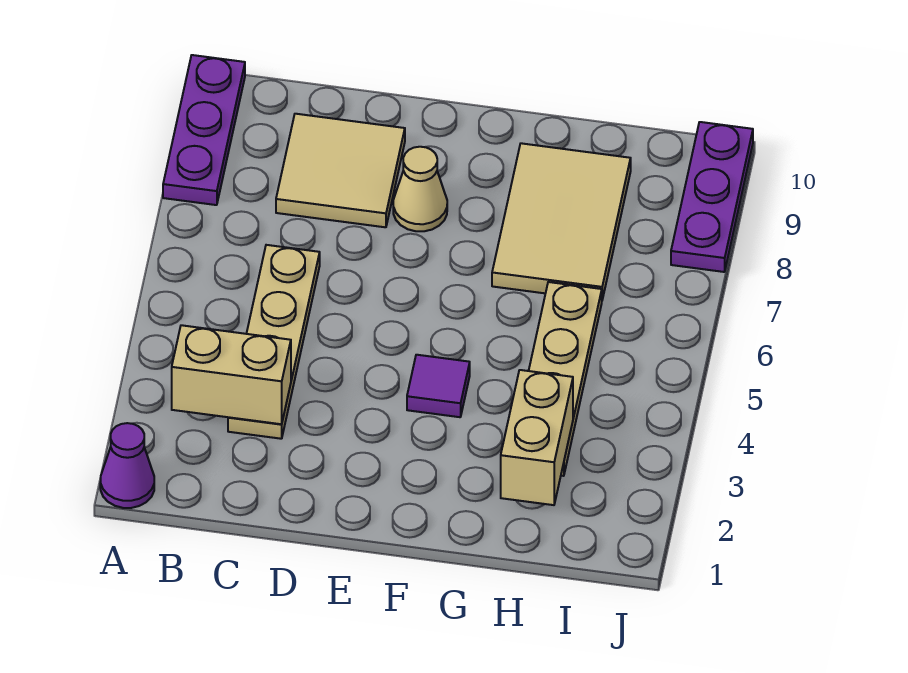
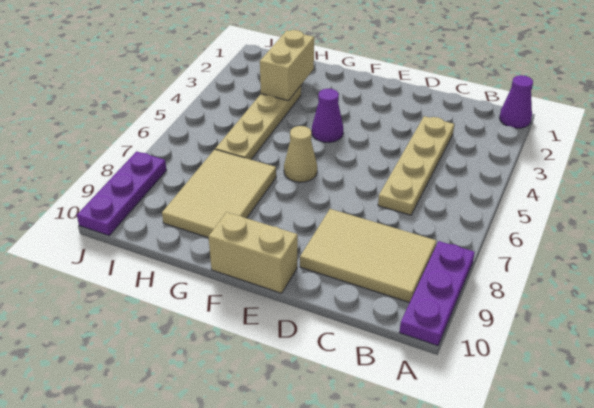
tan 1x2 brick [172,325,291,424] -> tan 1x2 brick moved to [208,212,298,293]
tan 2x2 tile [276,114,405,227] -> tan 2x3 tile [300,209,437,303]
tan 1x1 cone [393,147,447,231] -> tan 1x1 cone moved to [284,126,317,182]
purple 1x1 tile [407,355,470,417] -> purple 1x1 cone [312,89,343,142]

